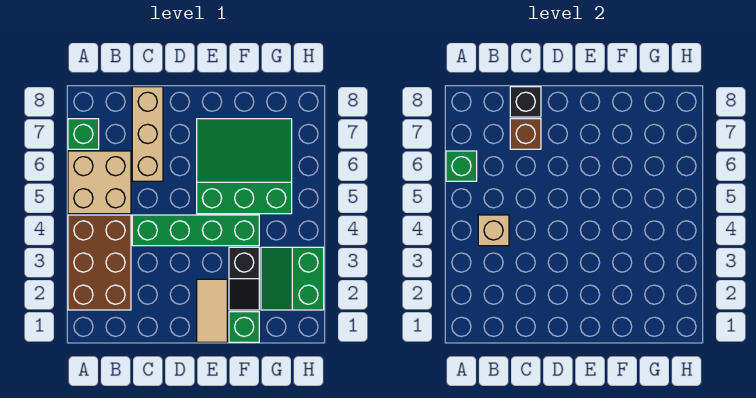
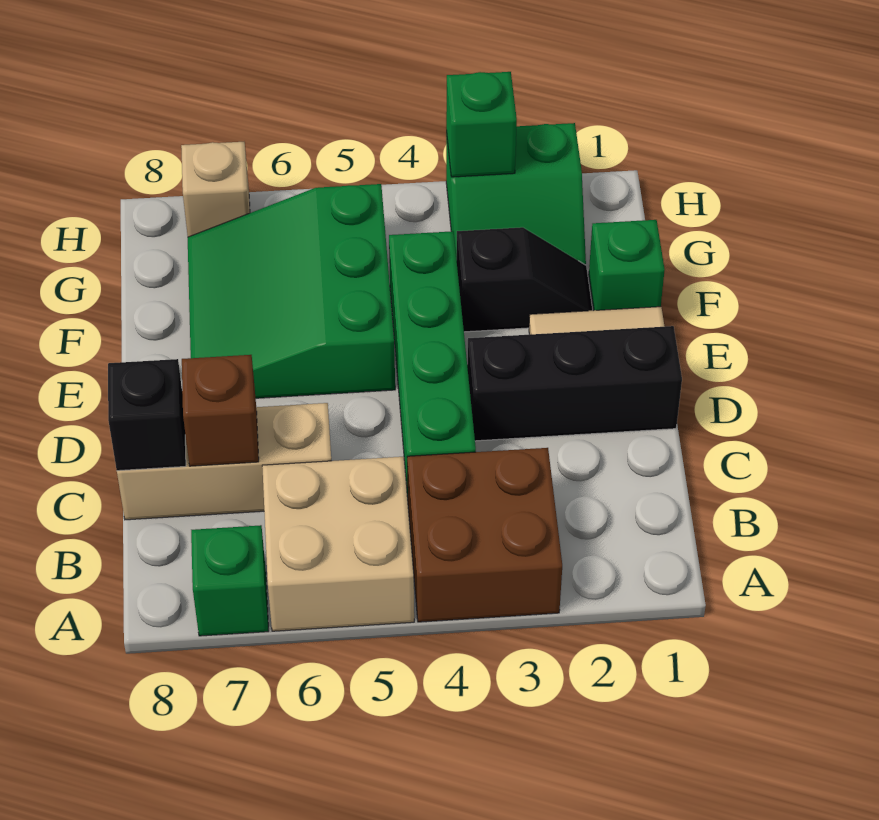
brown 2x3 brick [68,215,131,310] -> brown 2x2 brick [407,448,562,622]
green 1x1 brick [446,151,477,181] -> green 1x1 brick moved to [446,72,517,177]
tan 1x1 brick [478,215,509,246] -> tan 1x1 brick moved to [181,142,250,237]
none -> black 1x3 brick [467,326,682,441]

